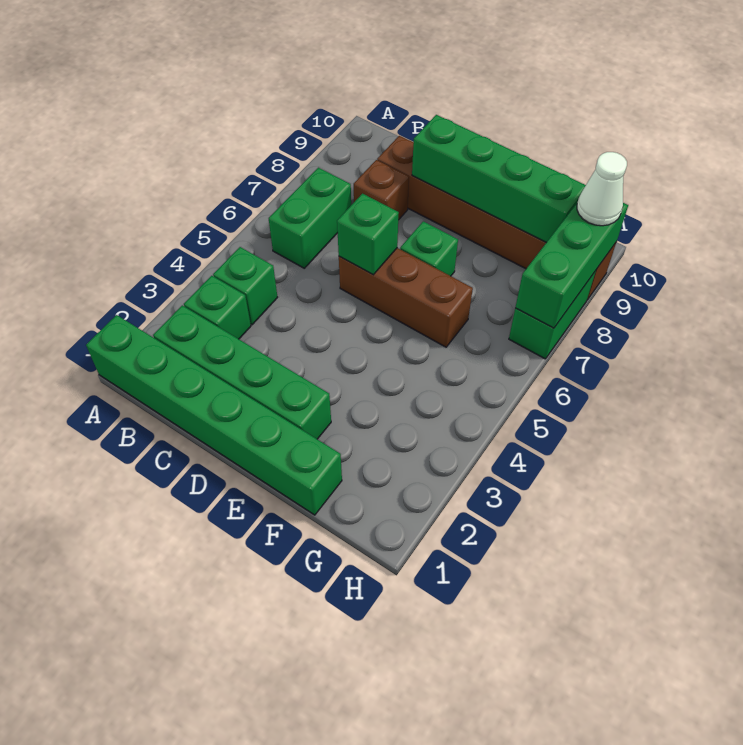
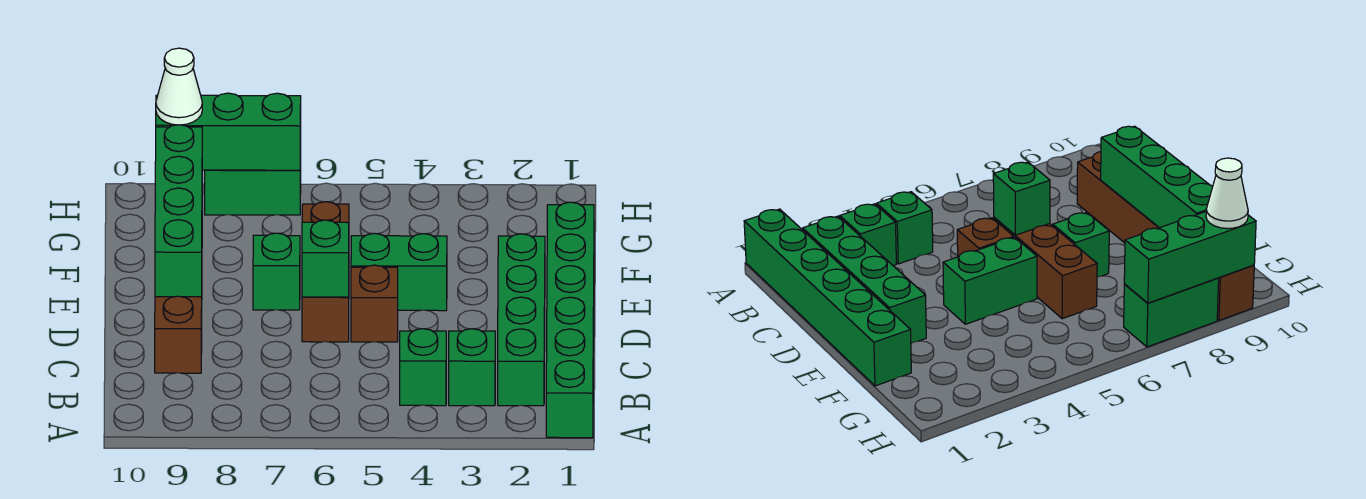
green 1x2 brick [269,168,351,268] -> green 1x2 brick moved to [351,233,447,311]
brown 1x1 brick [354,160,409,220] -> brown 1x1 brick moved to [351,265,398,342]

